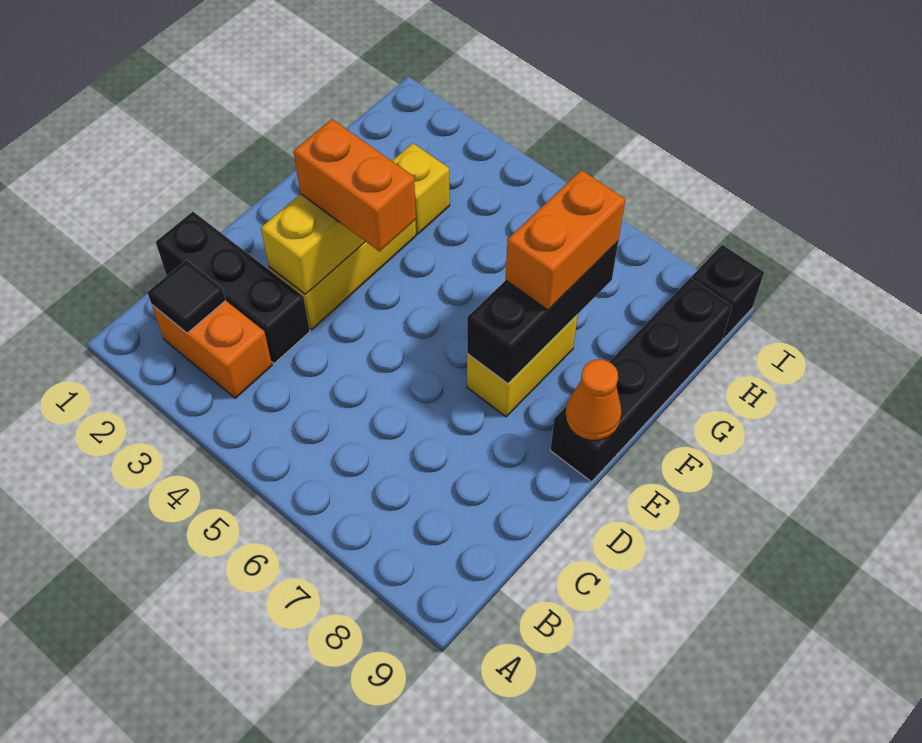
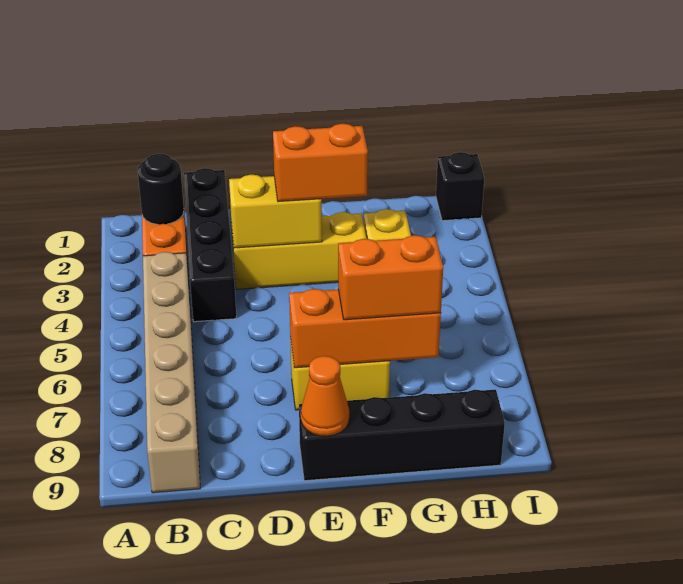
black 1x1 tile [147,260,226,333] -> black 1x1 round brick [138,154,184,225]
none -> tan 1x6 brick [143,252,200,493]
black 1x3 brick [156,212,310,363] -> black 1x4 brick [184,168,236,322]
orange 1x2 brick [294,119,416,251] -> orange 1x2 brick turned to [273,124,368,202]
black 1x3 brick [467,242,618,384] -> orange 1x3 brick [289,289,441,368]
black 1x1 brick [692,245,764,339] -> black 1x1 brick moved to [436,152,484,221]

